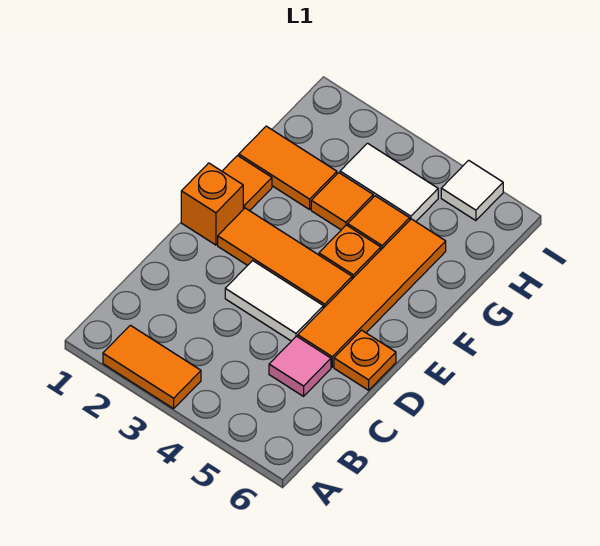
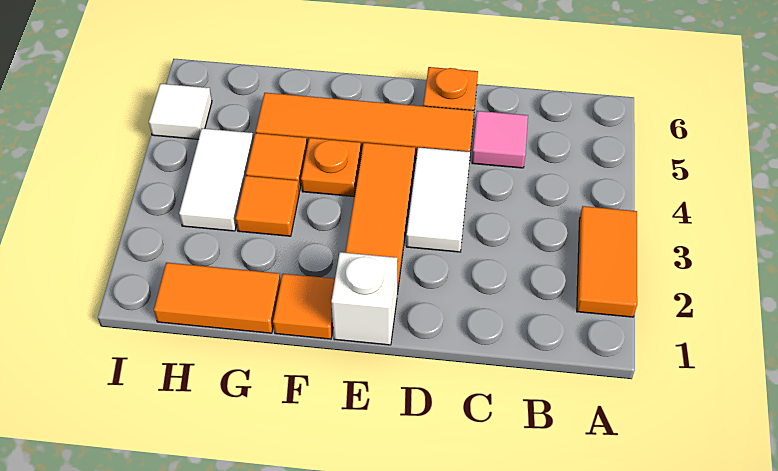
orange 1x1 brick [181,163,243,245] -> white 1x1 brick [331,252,398,345]
orange 1x2 tile [239,126,337,210] -> orange 1x2 tile turned to [154,263,281,333]

